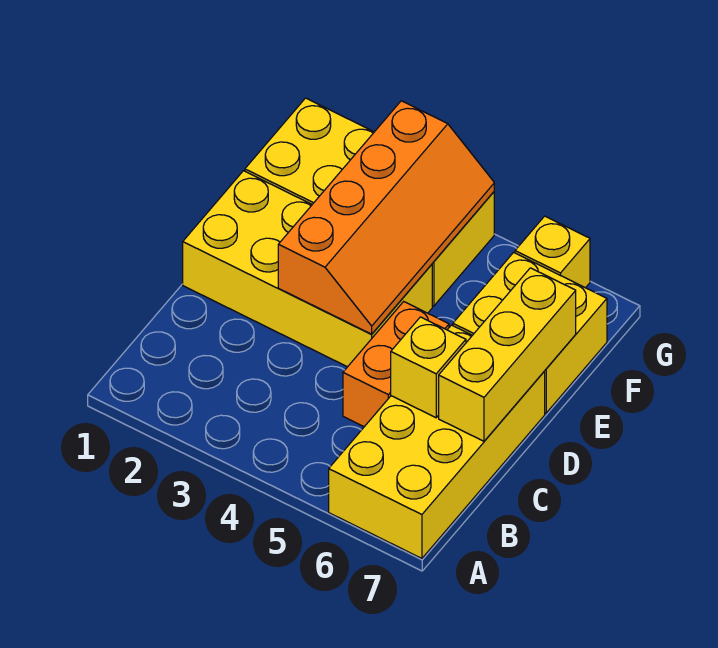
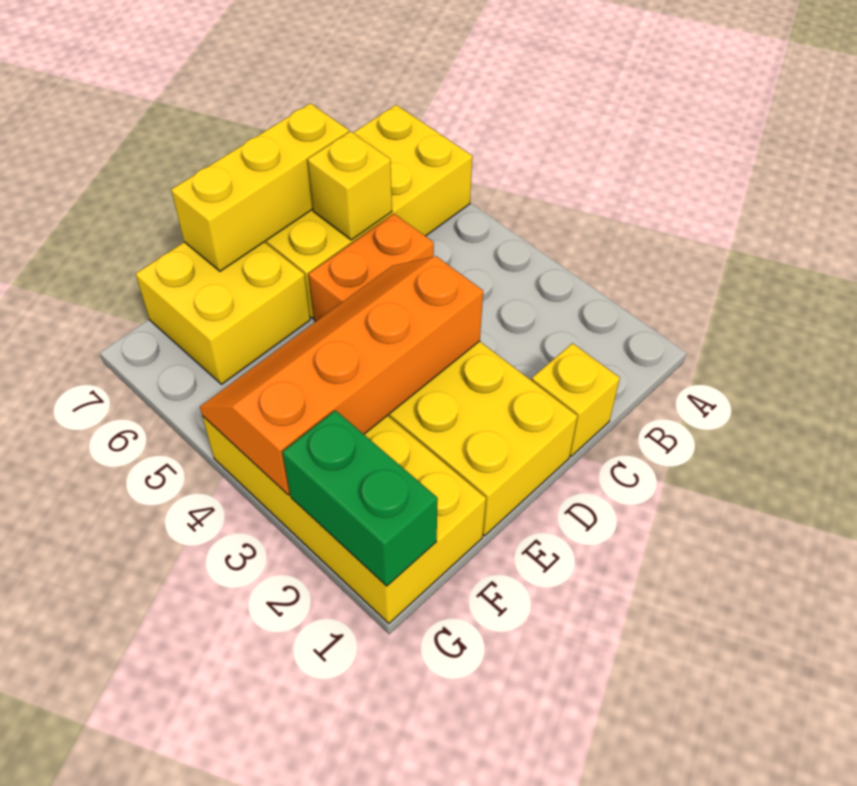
none -> green 1x2 brick [282,410,438,586]
yellow 1x1 brick [515,216,590,288] -> yellow 1x1 brick moved to [532,343,620,456]

